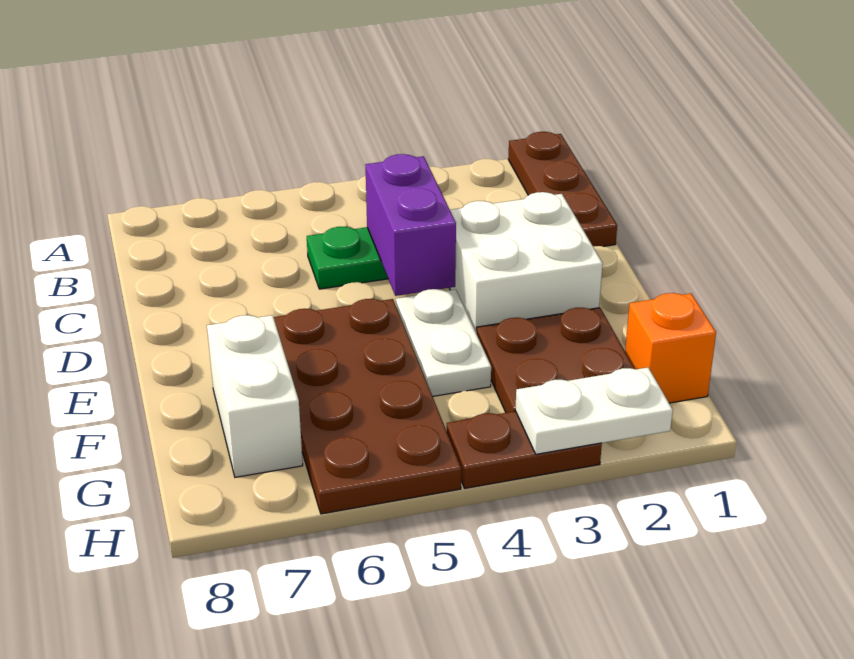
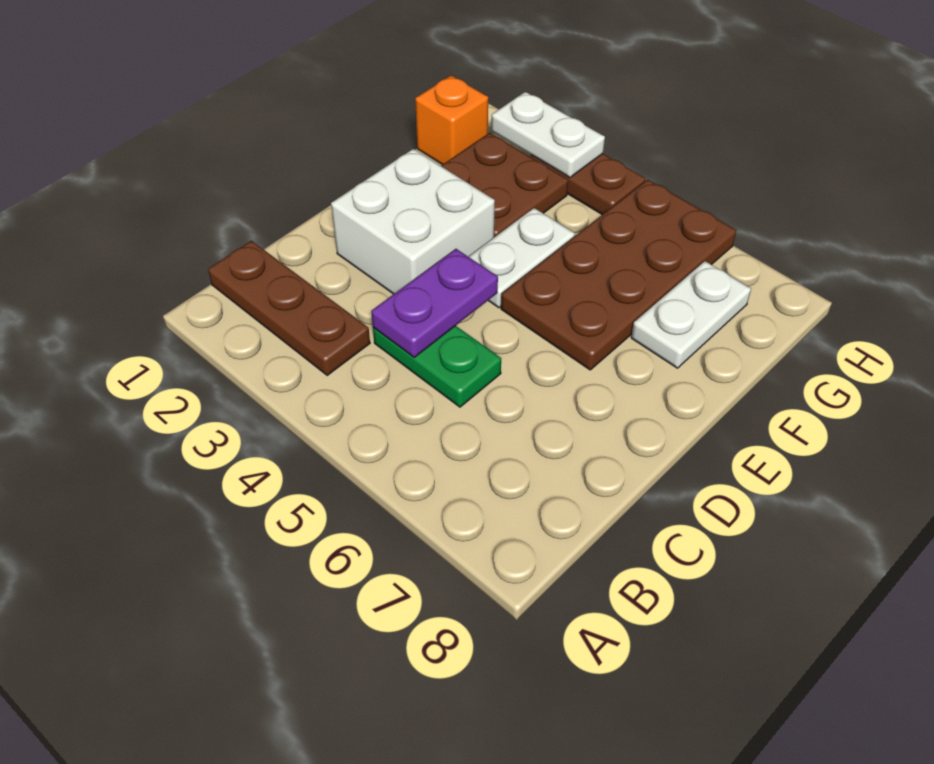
brown 1x3 plate [508,132,617,247] -> brown 1x3 plate turned to [208,241,370,375]
purple 1x2 brick [365,154,456,296] -> purple 1x2 plate [371,249,498,357]
white 1x2 brick [207,315,303,477] -> white 1x2 plate [631,261,751,368]

